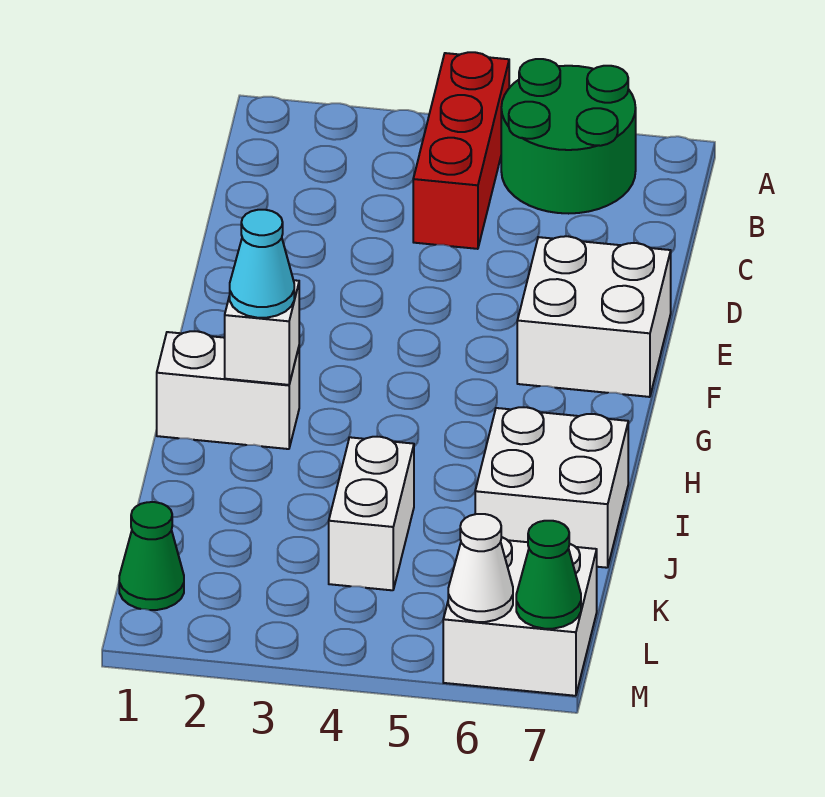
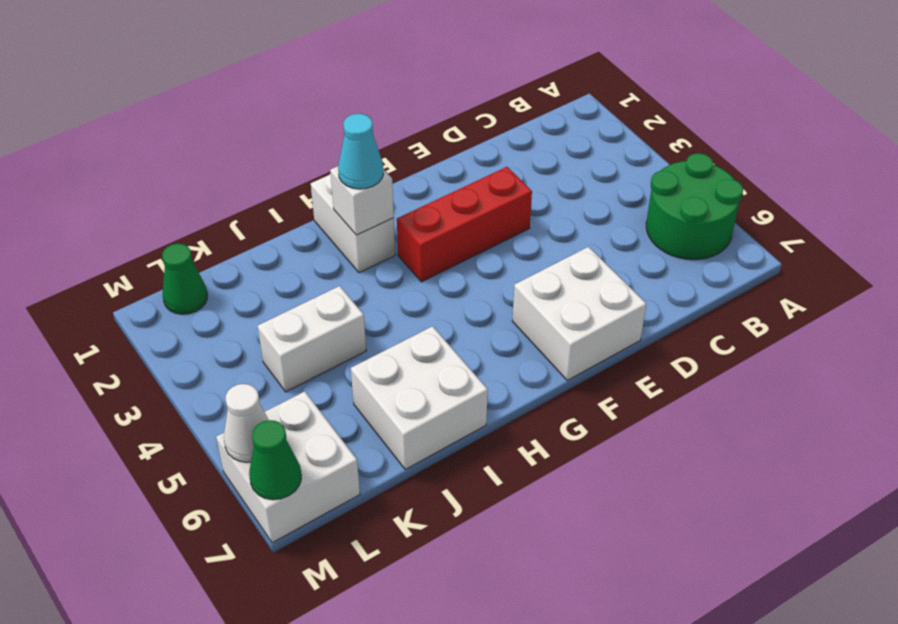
red 1x3 brick [413,52,509,249] -> red 1x3 brick moved to [397,167,532,282]

